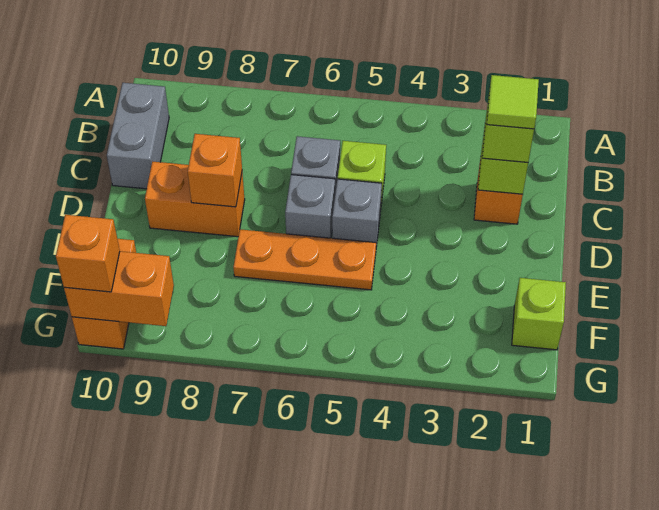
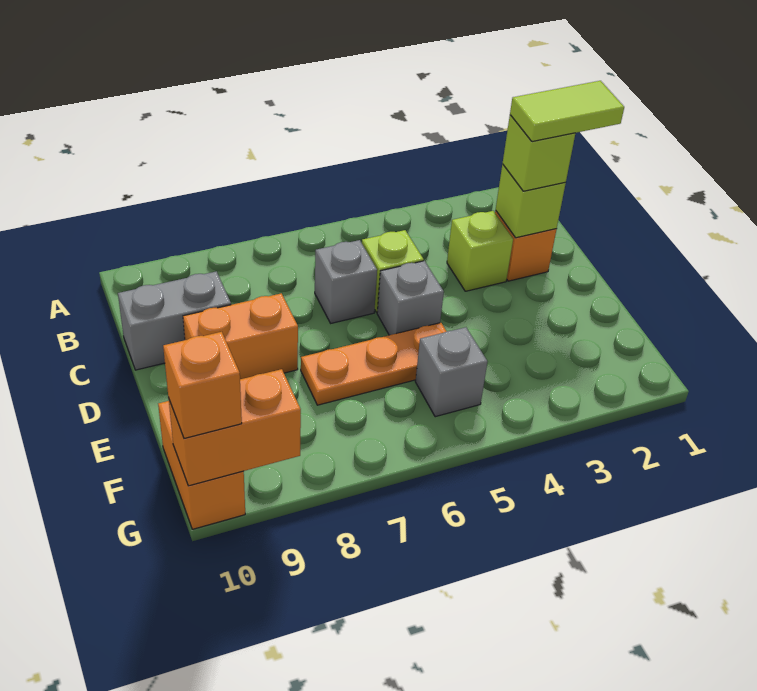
grey 1x2 brick [107,83,169,189] -> grey 1x2 brick turned to [118,271,231,370]
lime 1x1 tile [487,75,539,129] -> lime 1x2 tile [510,81,624,142]
grey 1x1 brick [285,175,335,238] -> grey 1x1 brick moved to [415,327,488,417]
orange 1x1 brick [188,134,242,207] -> none
lime 1x1 brick [512,278,566,350] -> lime 1x1 brick moved to [447,211,513,291]

